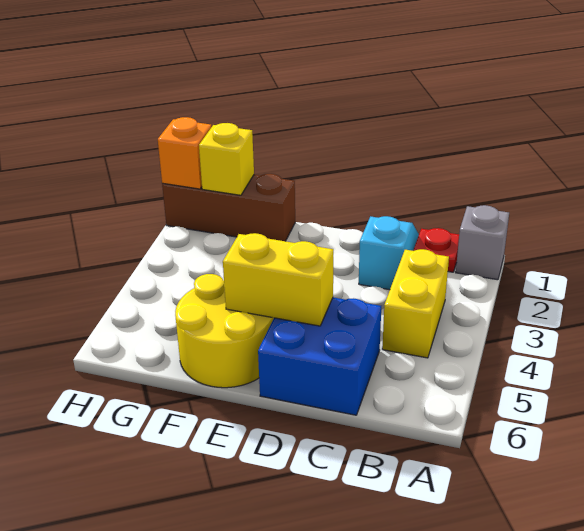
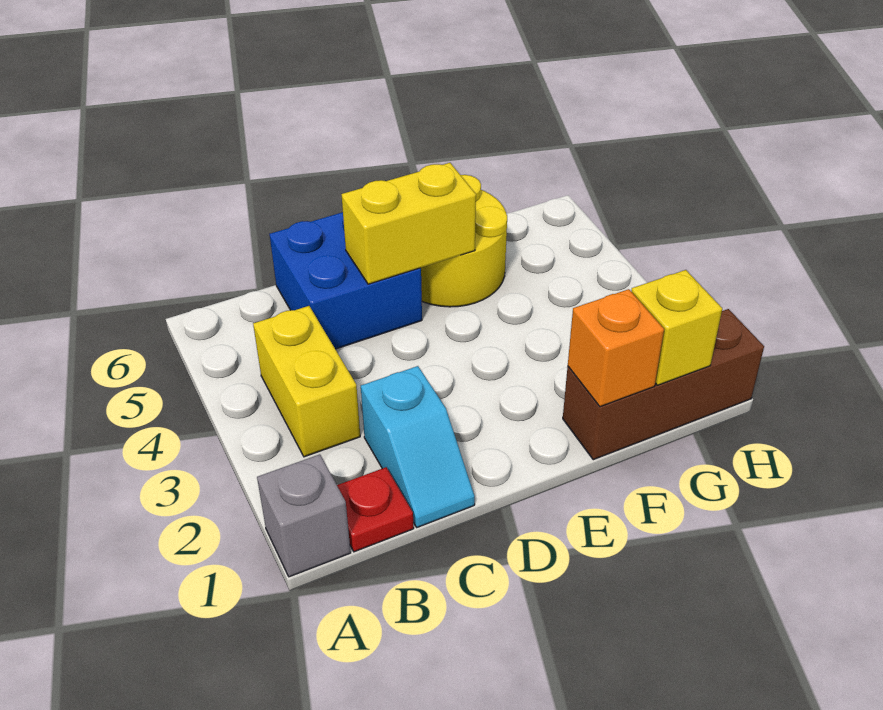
orange 1x1 brick [158,117,211,189] -> orange 1x1 brick moved to [568,289,664,407]

